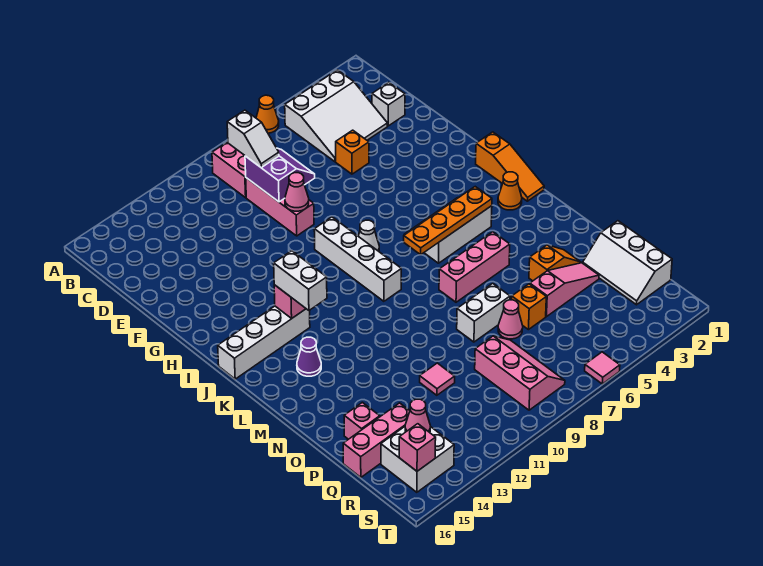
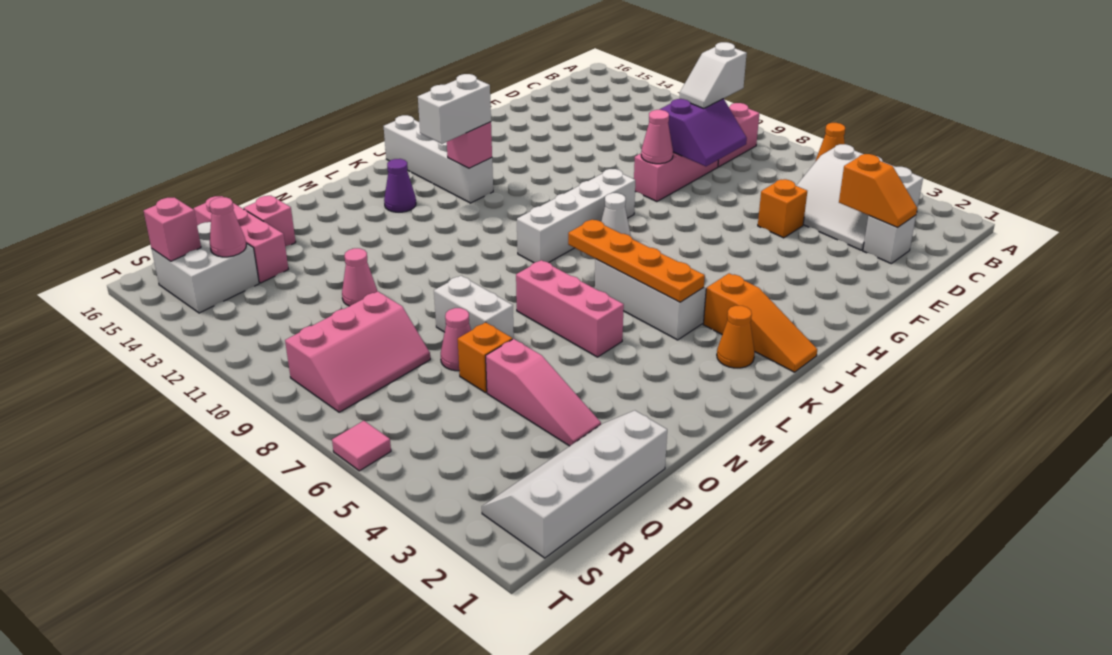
orange 1x3 slope [476,132,544,201] -> orange 1x3 slope turned to [703,273,817,372]
orange 1x2 slope [529,245,581,281] -> orange 1x2 slope moved to [839,154,917,228]
white 2x3 slope [583,221,672,305] -> white 2x4 slope [482,410,667,558]
pink 1x1 tile [420,363,455,395] -> pink 1x1 cone [342,248,377,306]

